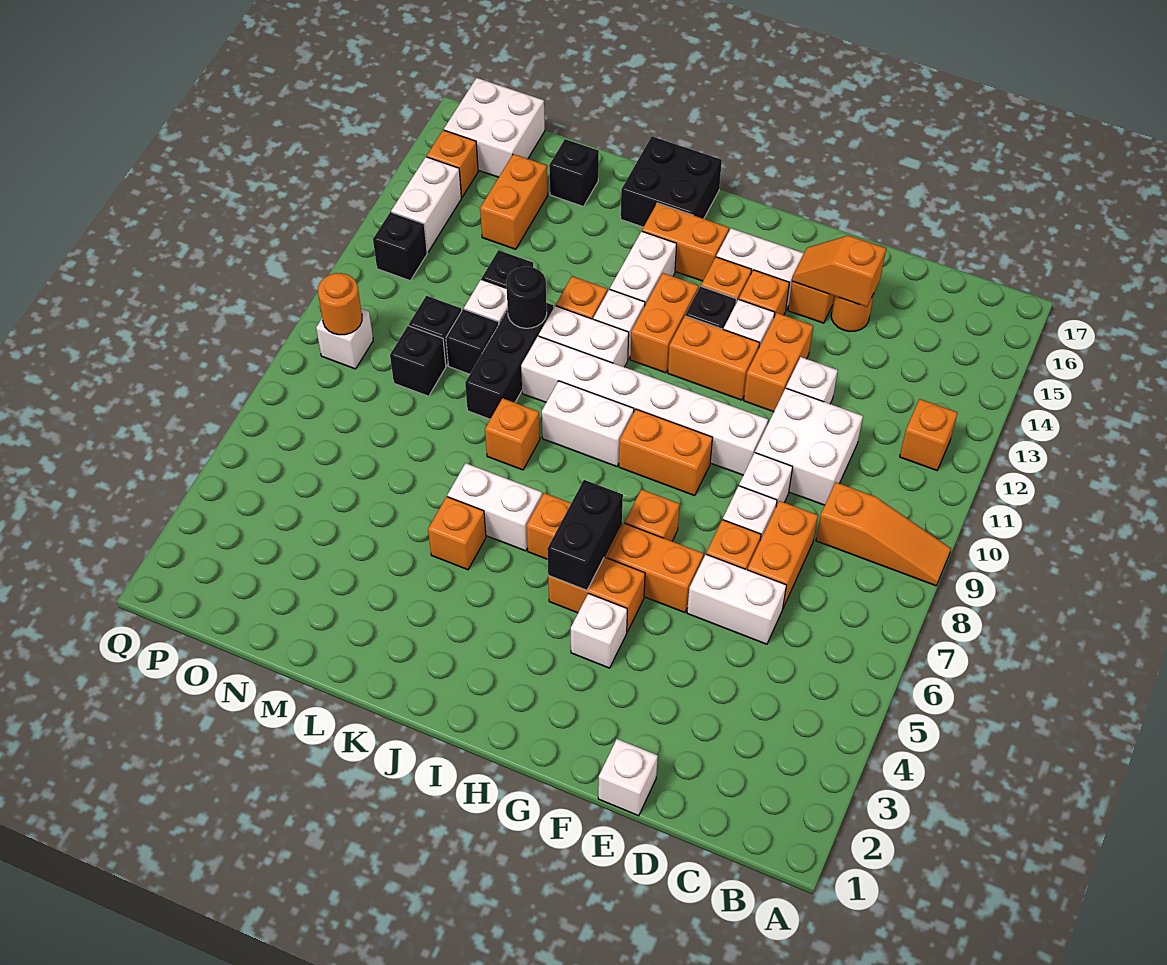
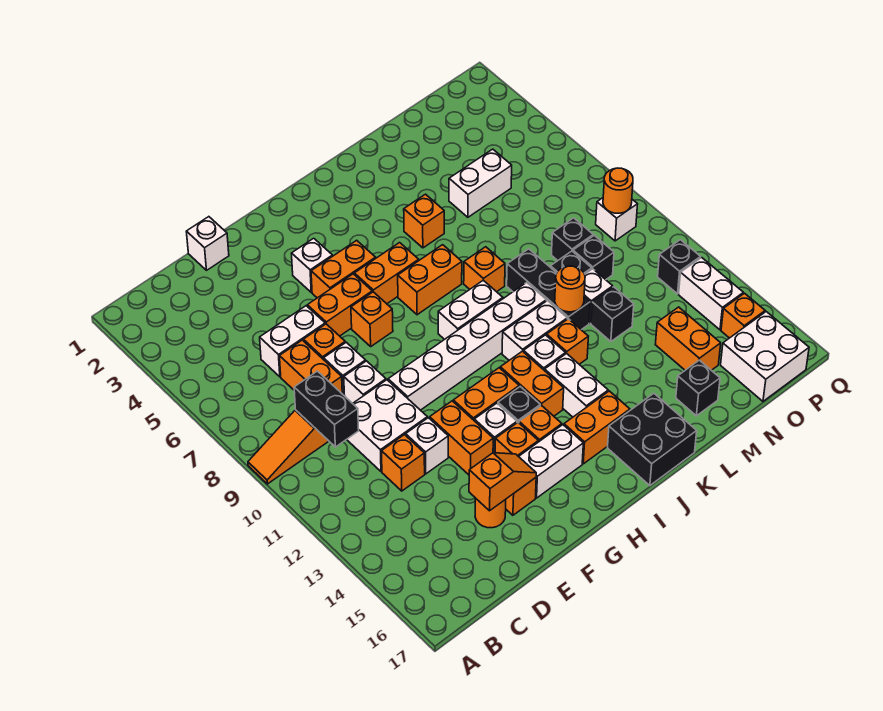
orange 1x1 brick [900,399,958,470] -> orange 1x1 brick moved to [382,435,425,491]
orange 1x2 brick [619,409,713,496] -> orange 1x2 brick moved to [398,245,462,315]
black 1x2 brick [547,480,623,590] -> black 1x2 brick moved to [294,371,359,447]
white 1x2 brick [447,463,542,551] -> white 1x2 brick moved to [449,149,512,217]
black 1x1 round brick [506,267,547,328] -> orange 1x1 round brick [555,266,585,312]

